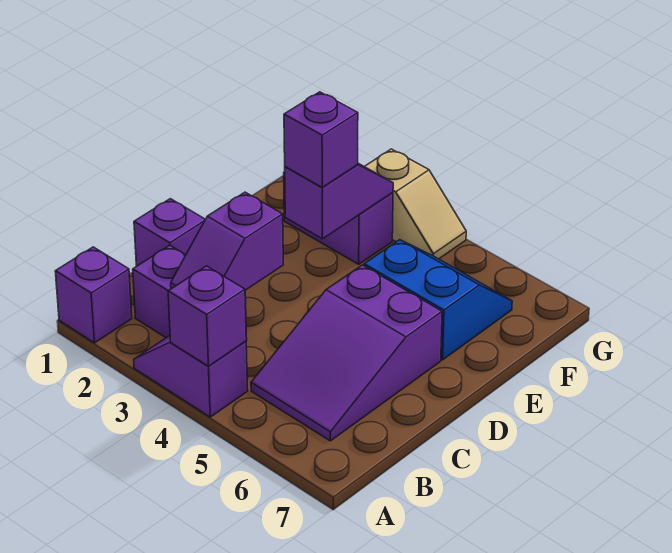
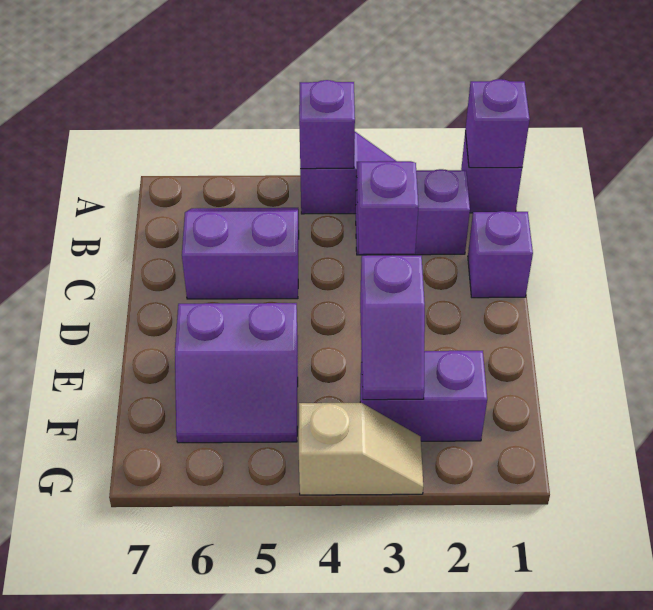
purple 2x3 slope [251,265,442,441] -> purple 2x2 slope [182,208,299,299]
purple 1x1 brick [284,92,358,187] -> purple 1x1 brick moved to [465,79,530,168]
blue 2x2 slope [364,240,512,360] -> purple 2x2 slope [175,303,298,443]
tan 1x2 slope [365,149,466,259] -> tan 1x2 slope turned to [299,403,423,495]

